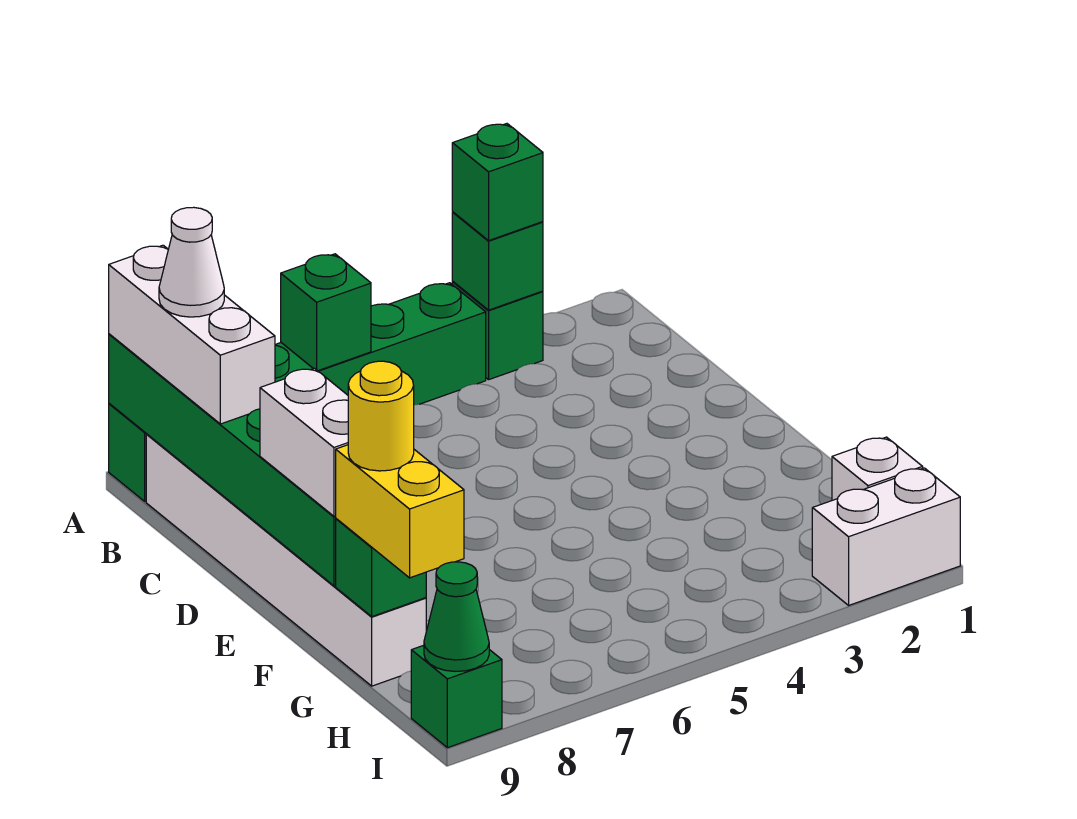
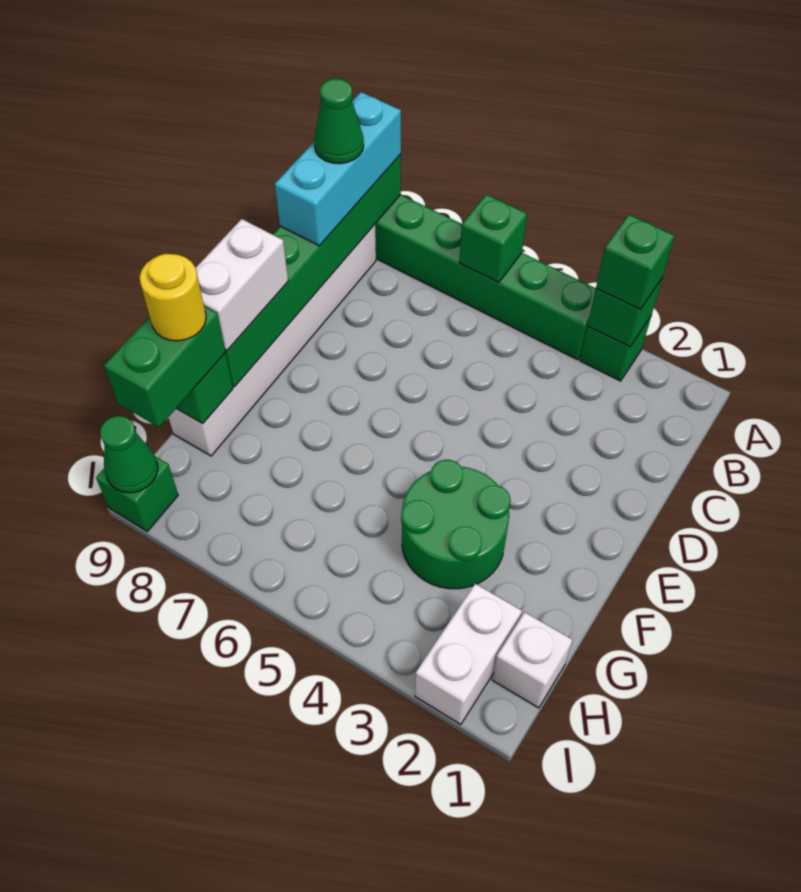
white 1x3 brick [109,245,275,424] -> cyan 1x3 brick [275,92,401,246]
white 1x1 cone [159,207,224,317] -> green 1x1 cone [314,79,364,164]
none -> green 2x2 round brick [401,460,511,589]
yellow 1x2 brick [336,445,464,578] -> green 1x2 brick [104,306,225,427]
white 1x2 brick [812,468,960,605] -> white 1x2 brick turned to [415,584,522,725]

